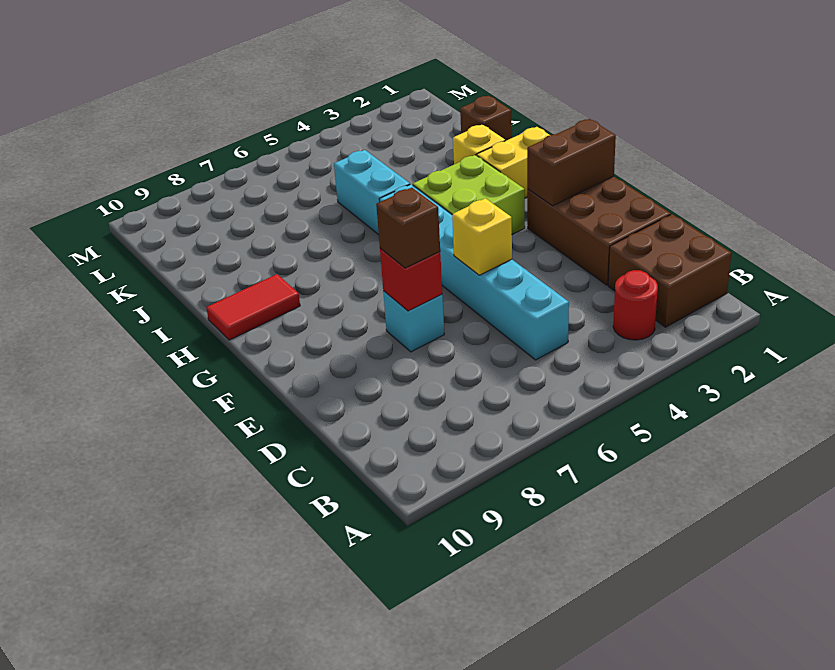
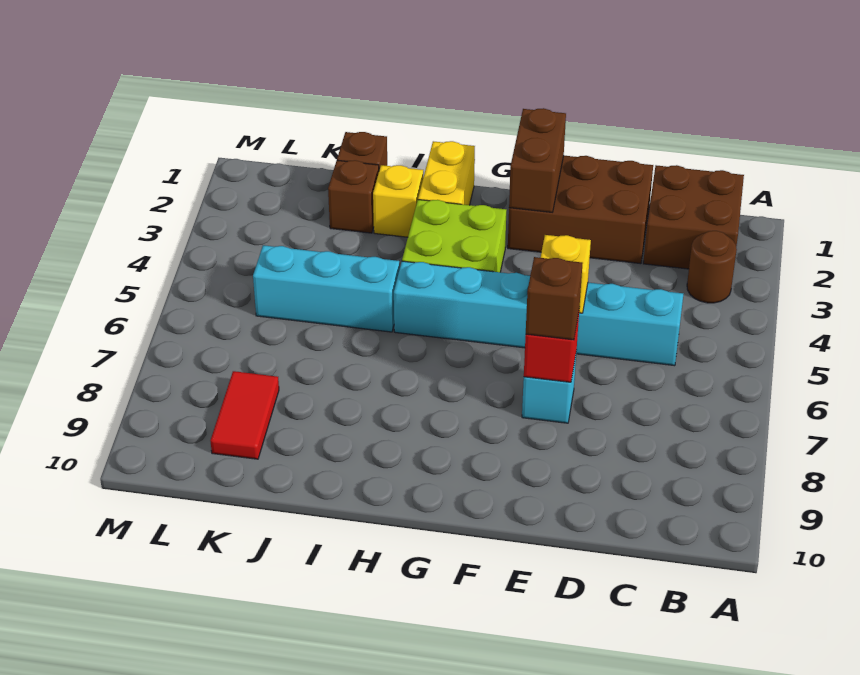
red 1x1 round brick [613,270,658,340] -> brown 1x1 round brick [687,231,737,303]
red 1x2 tile [206,274,300,340] -> red 1x2 tile moved to [210,371,279,459]
cyan 1x2 brick [334,150,410,235] -> cyan 1x3 brick [253,245,400,332]
none -> brown 1x1 brick [328,160,379,233]

